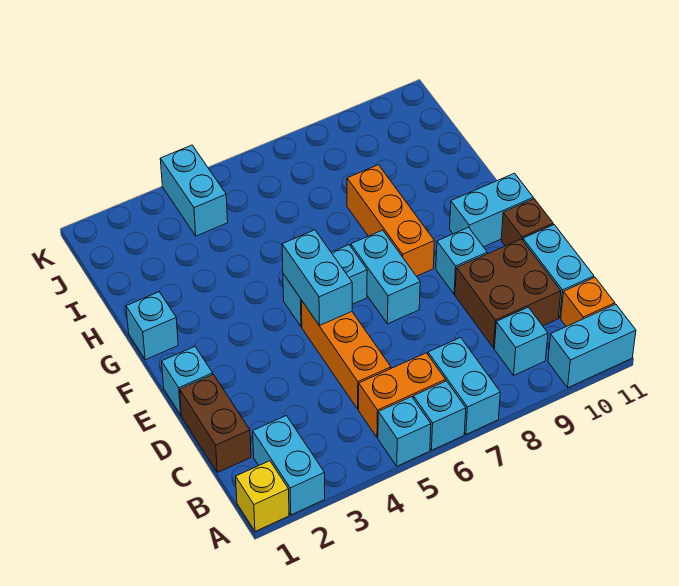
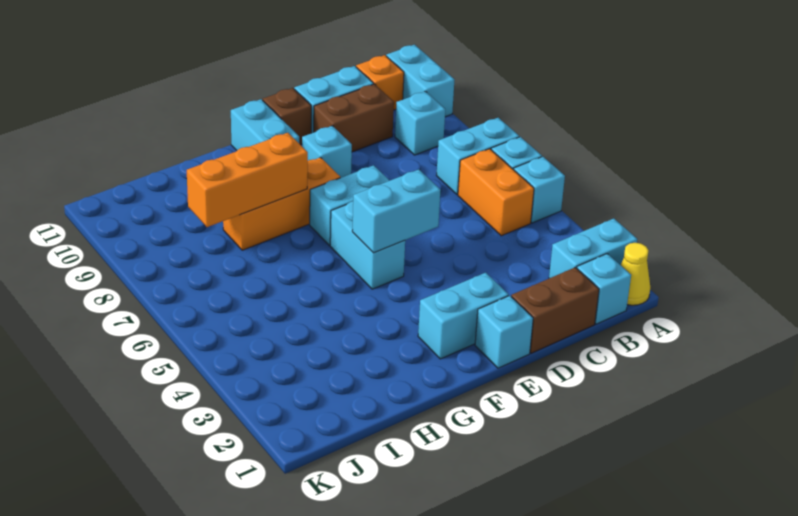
yellow 1x1 brick [236,461,289,531] -> yellow 1x1 cone [621,243,650,305]
orange 1x3 brick [301,300,391,409] -> orange 1x3 brick moved to [187,133,308,227]
brown 2x2 brick [455,239,561,348] -> brown 1x2 brick [314,84,394,152]
cyan 1x1 brick [126,292,178,360] -> cyan 1x1 brick moved to [577,254,631,324]
cyan 1x2 brick [160,145,228,236] -> cyan 1x2 brick moved to [418,273,509,359]

